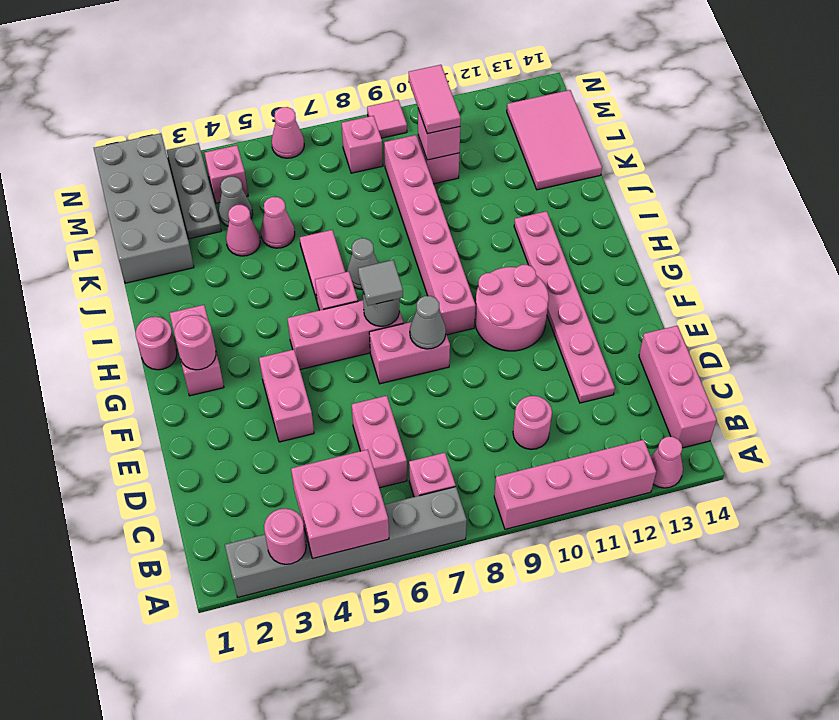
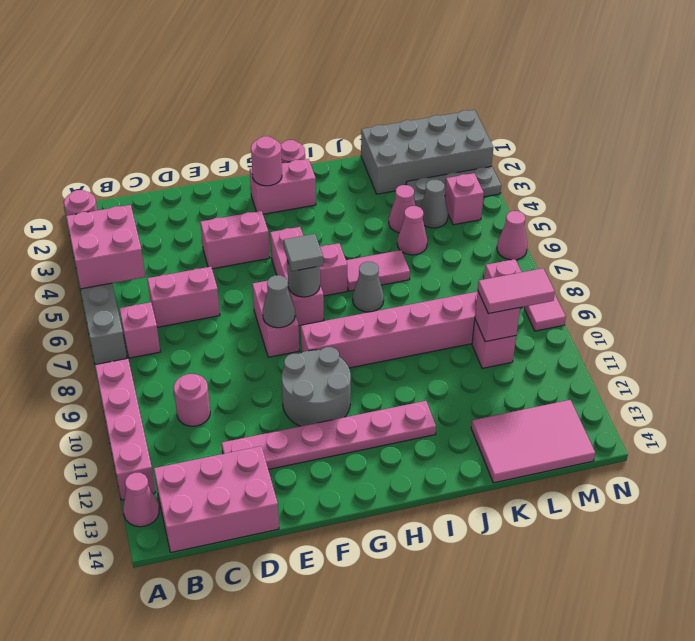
pink 1x3 brick [639,326,717,448] -> pink 2x3 brick [154,446,279,552]
pink 2x2 round brick [475,265,549,351] -> grey 2x2 round brick [282,347,351,426]

